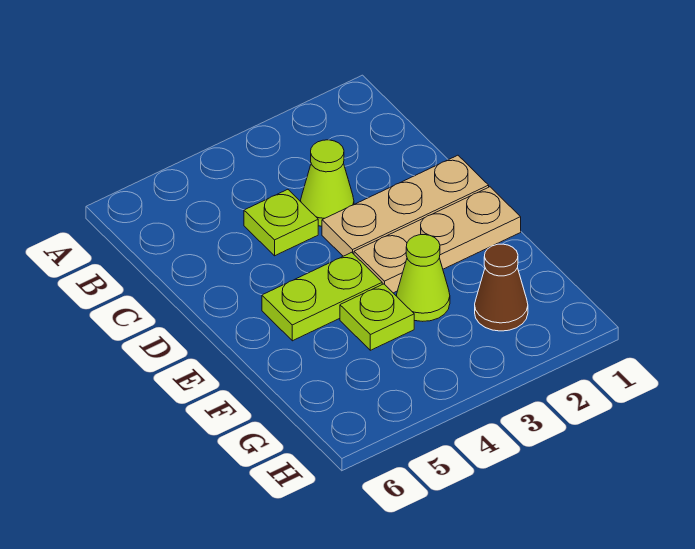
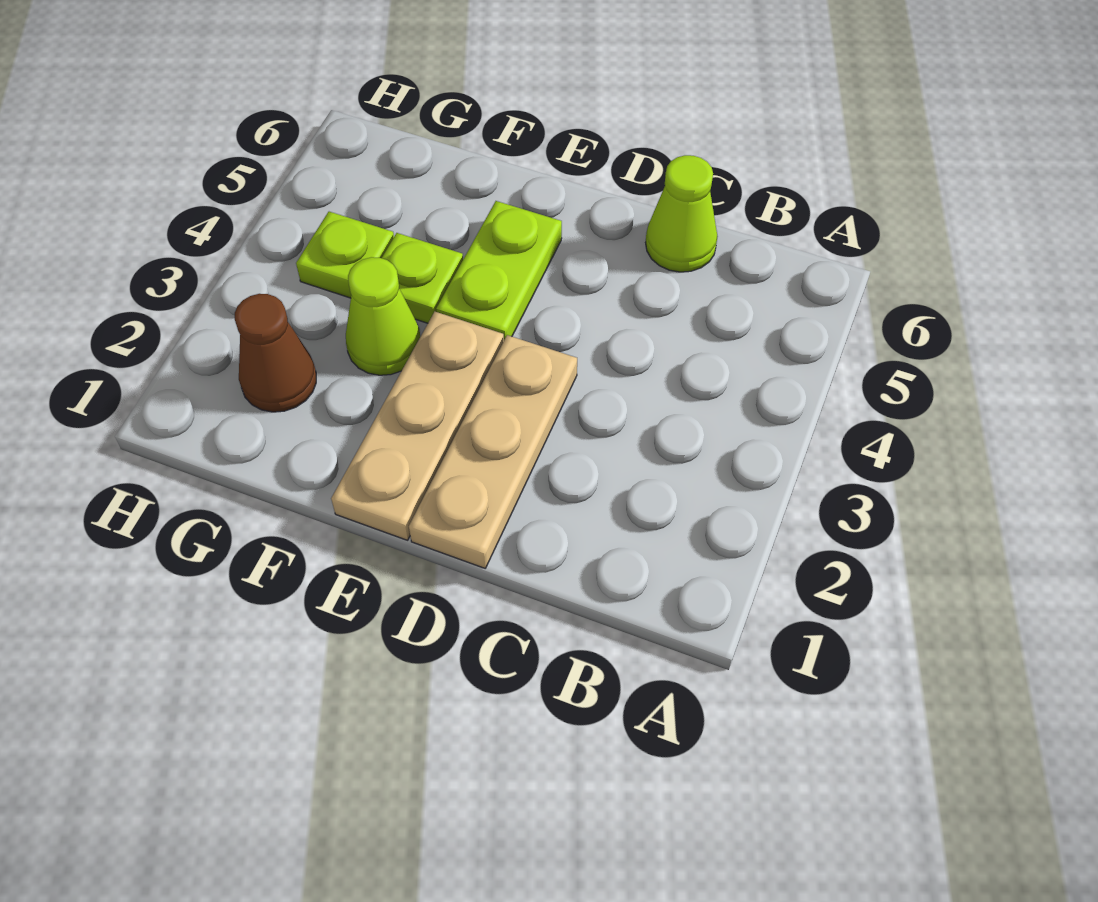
lime 1x1 cone [301,140,354,226] -> lime 1x1 cone moved to [646,155,718,272]
lime 1x1 plate [244,189,318,256] -> lime 1x1 plate moved to [296,212,394,298]

